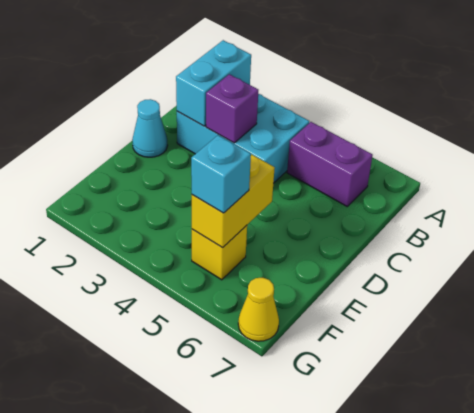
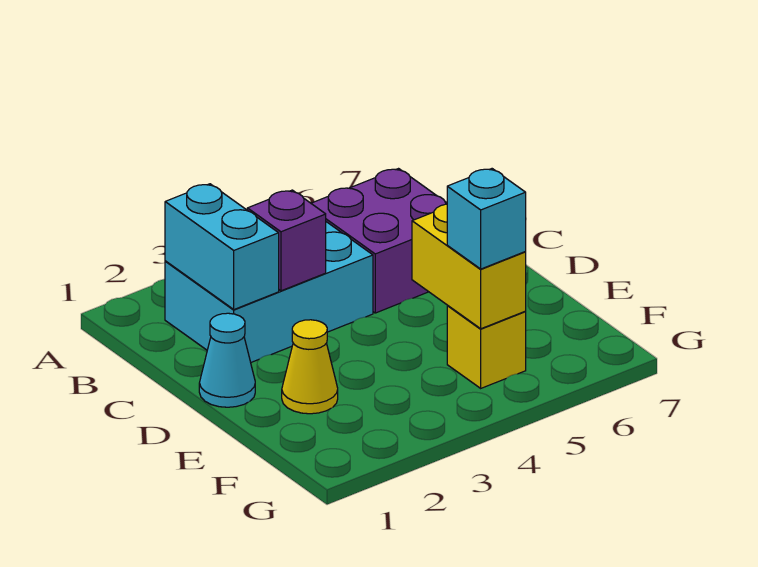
purple 1x2 brick [287,122,373,206] -> purple 2x2 brick [311,169,447,313]
yellow 1x1 cone [238,278,279,341] -> yellow 1x1 cone moved to [282,320,338,414]

